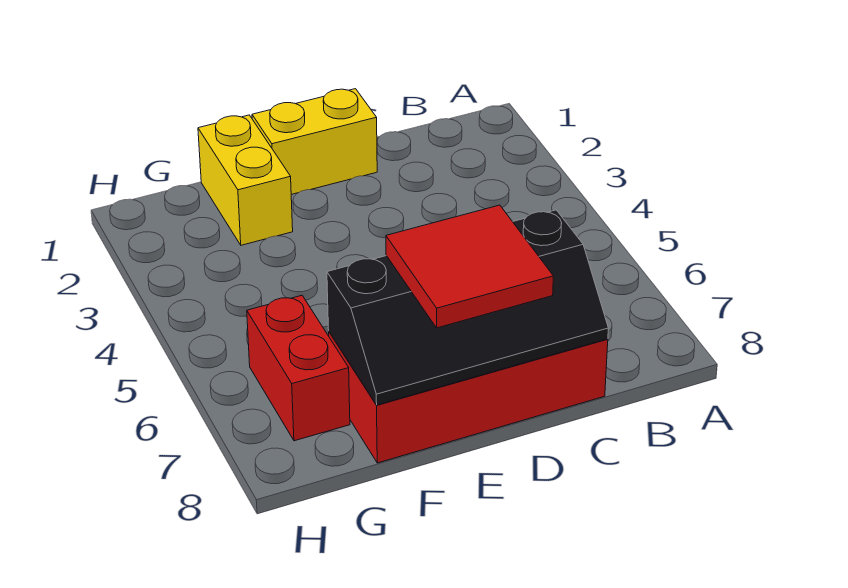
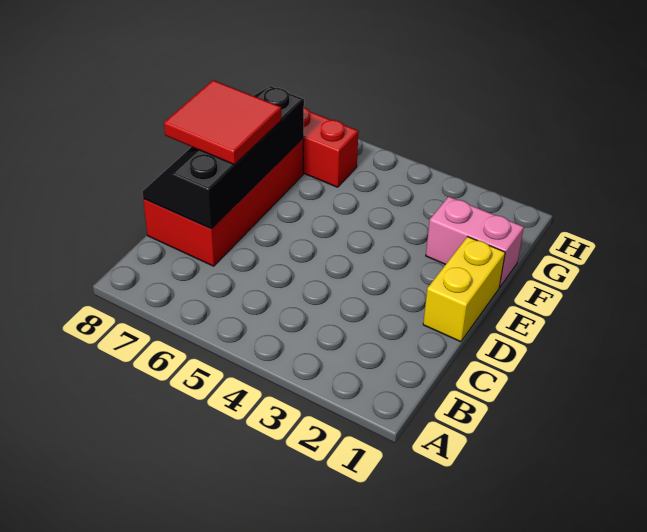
yellow 1x2 brick [198,115,293,245] -> pink 1x2 brick [426,197,524,287]

